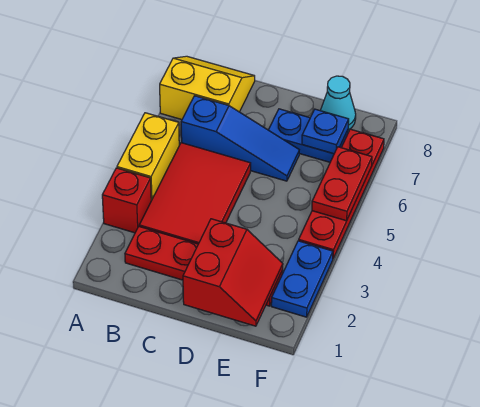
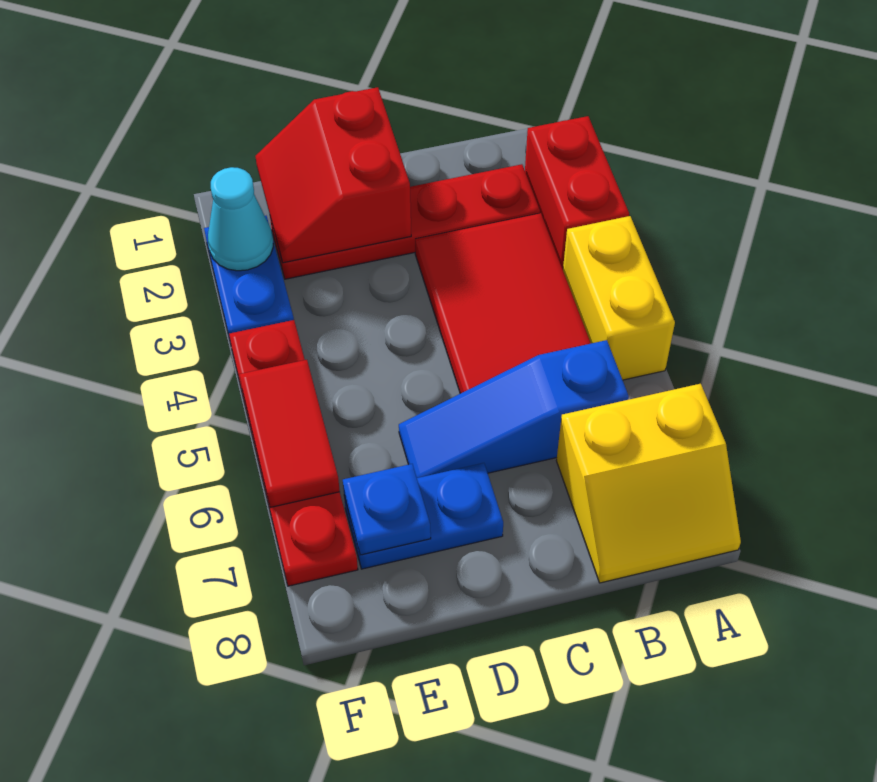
red 1x1 brick [102,168,151,233] -> red 1x2 brick [525,116,629,269]
cyan 1x1 cone [321,76,356,130] -> cyan 1x1 cone moved to [208,167,273,271]
red 1x2 plate [312,147,372,221] -> red 1x2 tile [240,360,340,507]

